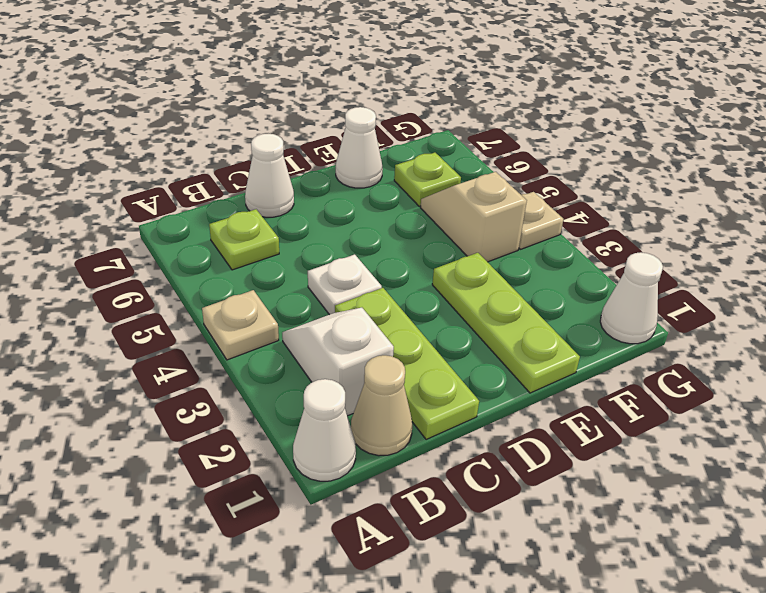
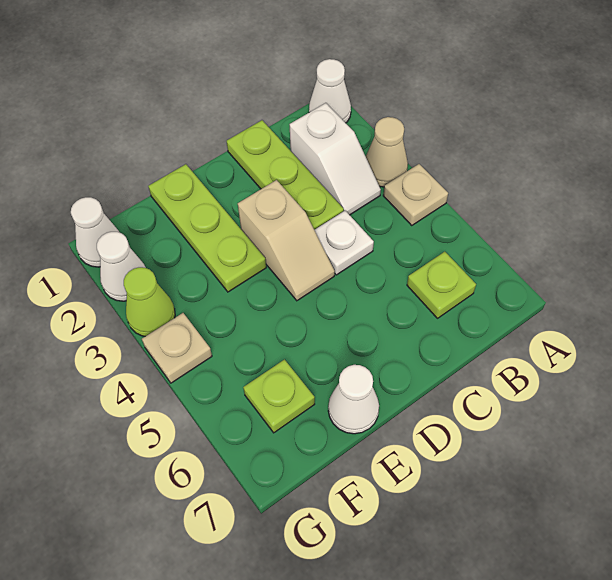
tan 1x1 cone [351,355,412,456] -> tan 1x1 cone moved to [366,117,408,187]
white 1x1 cone [245,134,294,217] -> white 1x1 cone moved to [97,232,146,301]
tan 1x2 slope [420,172,527,262] -> tan 1x2 slope moved to [238,180,335,301]
none -> lime 1x1 cone [124,267,175,336]

